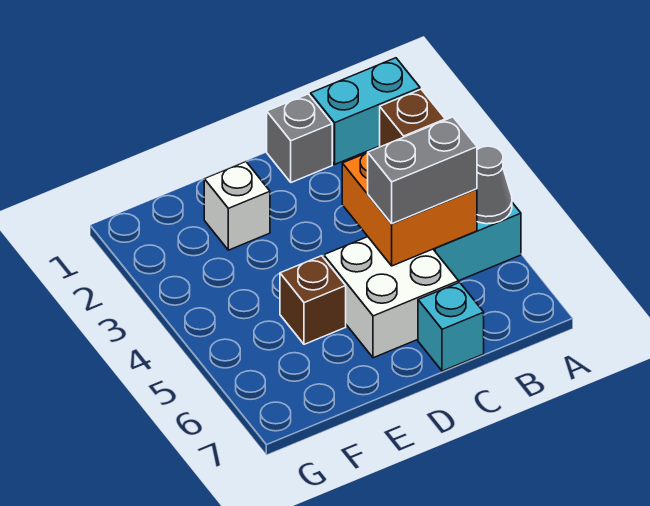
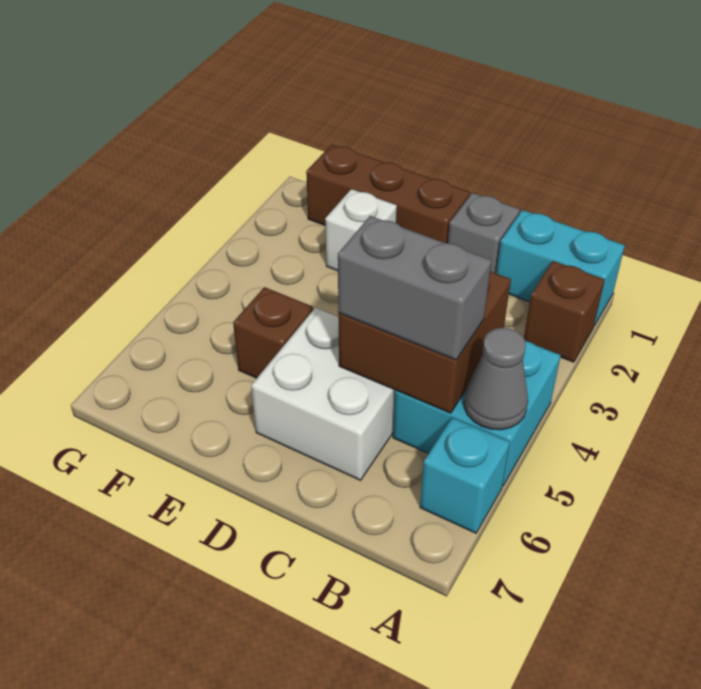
orange 2x2 brick [342,153,477,266] -> brown 2x2 brick [338,272,511,413]
cyan 1x1 brick [418,282,484,371] -> cyan 1x1 brick moved to [420,417,510,533]
none -> brown 1x3 brick [306,145,470,243]

